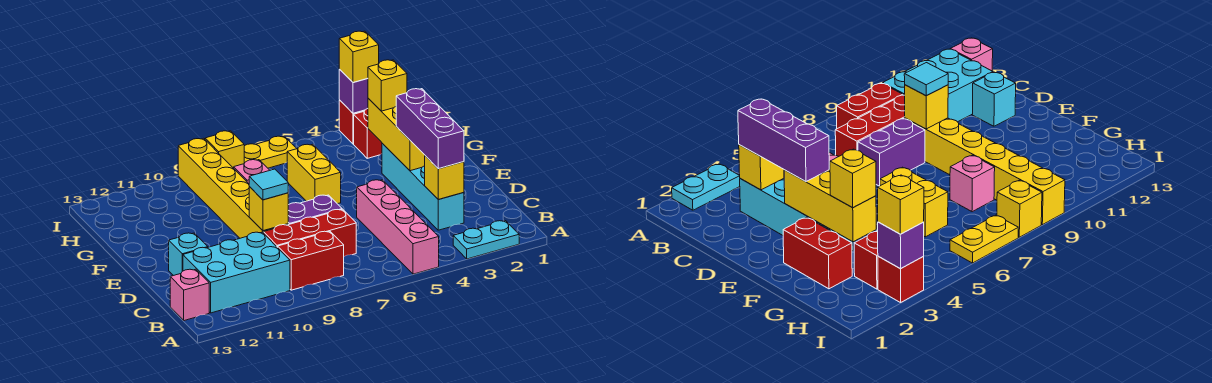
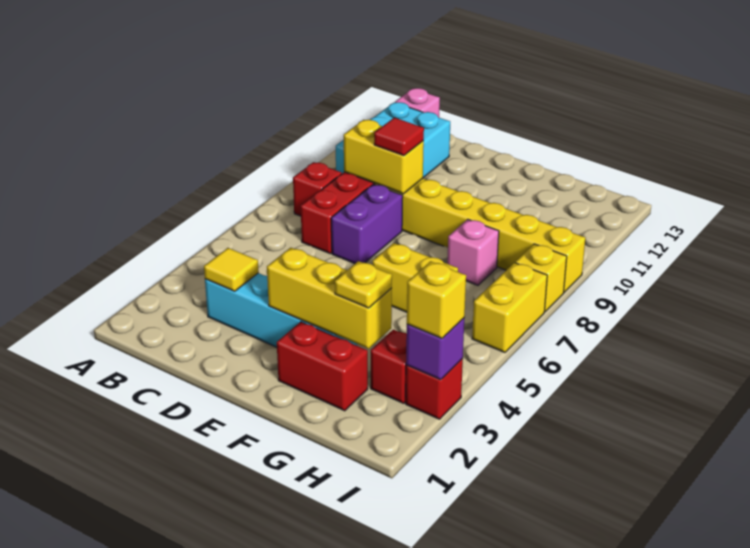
cyan 1x2 plate [453,221,519,259] -> none
pink 1x4 brick [357,180,439,274] -> none
red 1x2 brick [278,231,344,290] -> red 1x1 brick [293,162,342,216]
yellow 1x1 brick [425,156,464,199] -> yellow 1x1 tile [204,248,259,291]
purple 1x3 brick [396,89,464,169] -> none
yellow 1x1 brick [249,187,288,231] -> yellow 1x2 brick [344,120,424,194]
cyan 1x1 tile [249,169,288,200] -> red 1x1 tile [374,118,424,156]
cyan 1x1 brick [169,233,208,276] -> none
yellow 1x1 brick [368,60,407,111] -> yellow 1x1 plate [335,261,392,308]
yellow 1x2 plate [244,136,297,168] -> yellow 1x2 brick [472,263,547,352]

